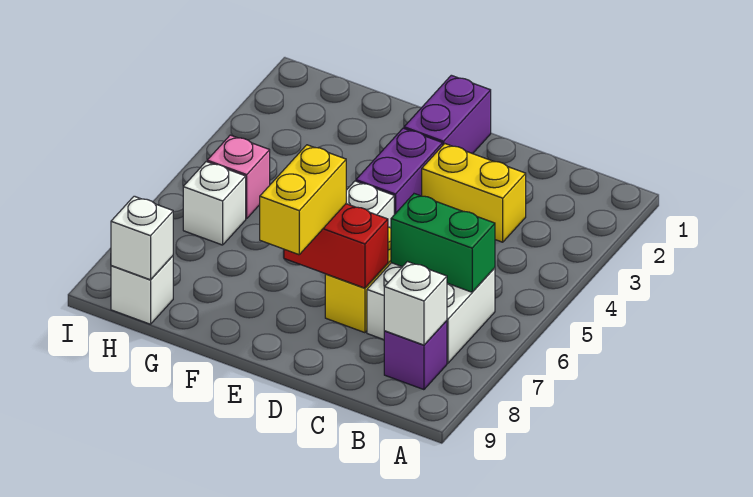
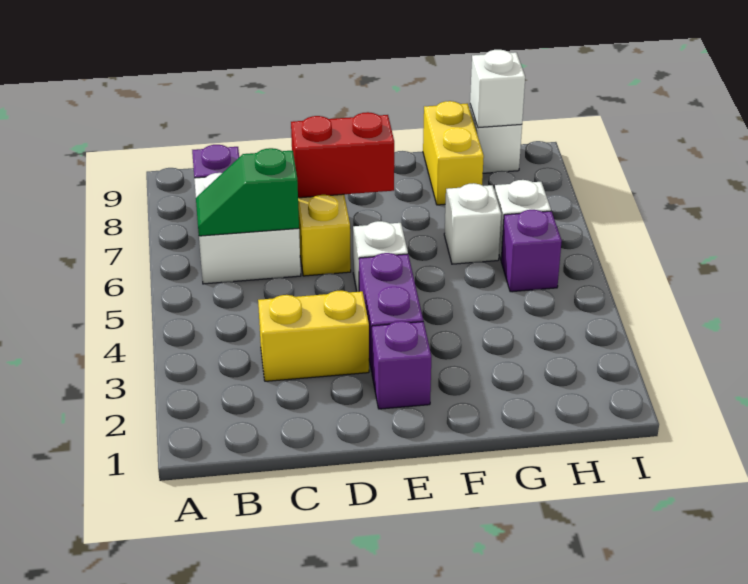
green 1x2 brick [391,194,495,292] -> green 1x2 slope [196,148,299,236]
white 1x1 brick [384,262,447,345] -> white 1x1 brick moved to [444,183,501,264]
purple 1x2 brick [404,75,491,154] -> purple 1x1 brick [372,321,432,409]
yellow 1x2 brick [260,145,346,255] -> yellow 1x2 brick moved to [423,101,484,205]
pink 1x1 brick [207,135,270,219] -> purple 1x1 brick [501,210,562,292]

